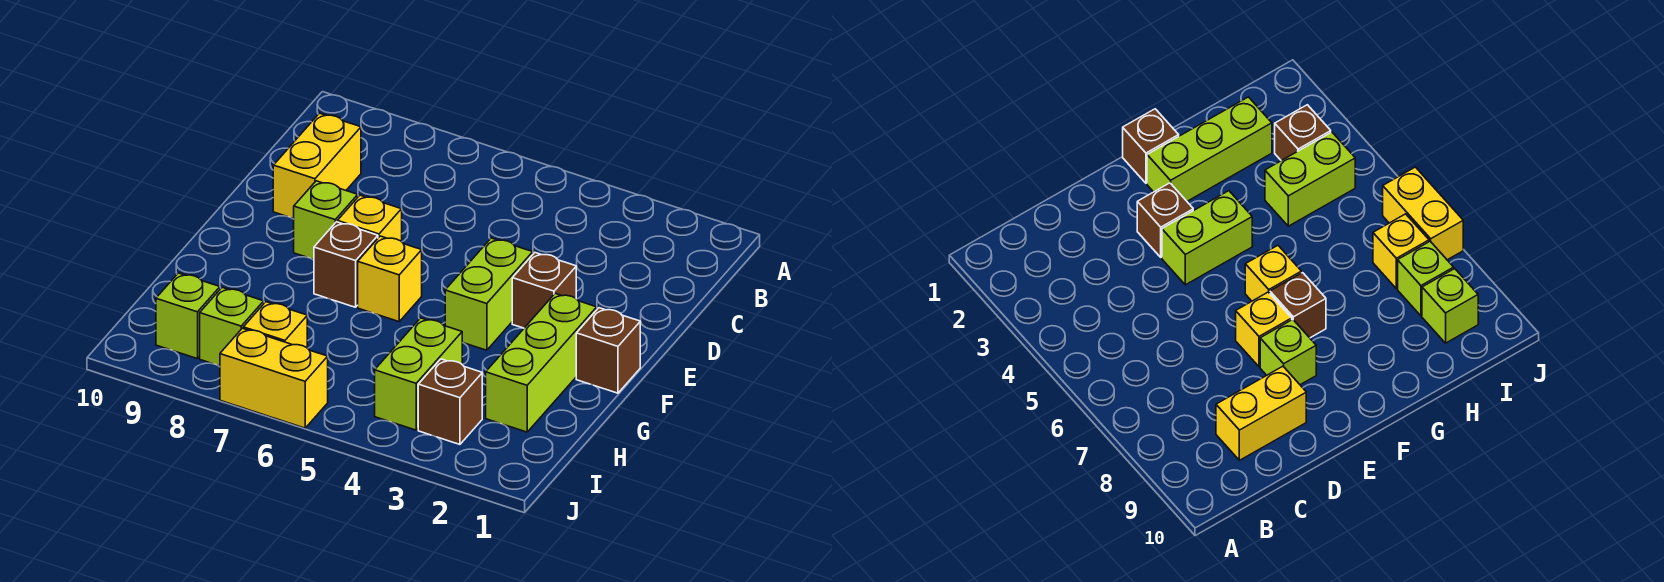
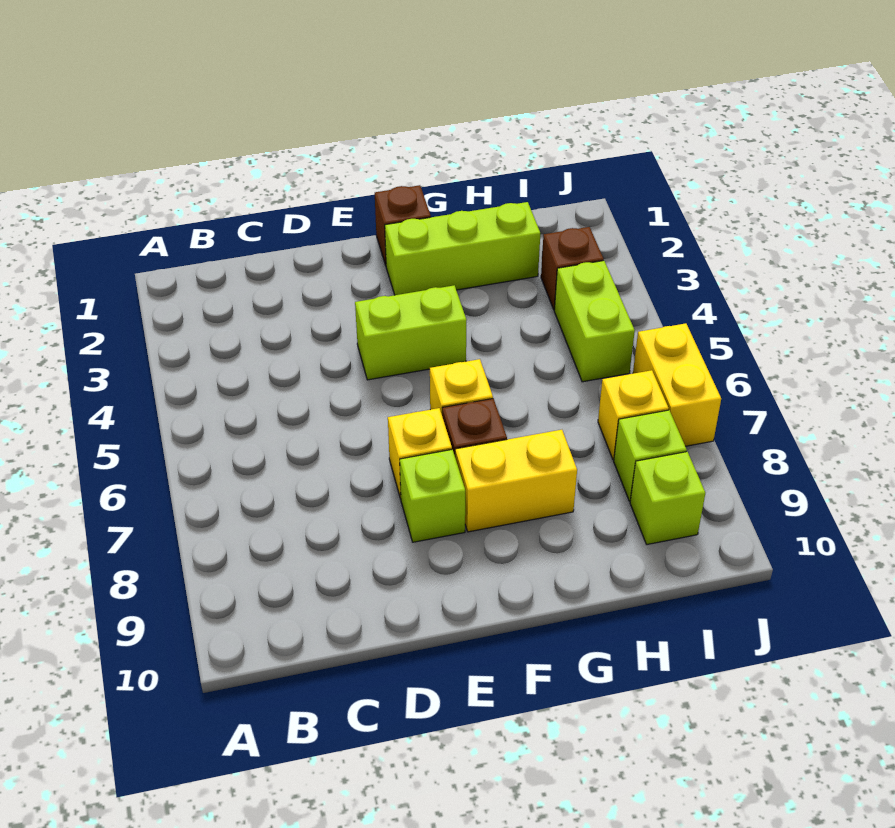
yellow 1x2 brick [273,113,361,219] -> yellow 1x2 brick moved to [455,430,577,532]
brown 1x1 brick [512,253,576,328] -> none
lime 1x2 brick [375,318,462,430] -> lime 1x2 brick turned to [554,261,635,382]

